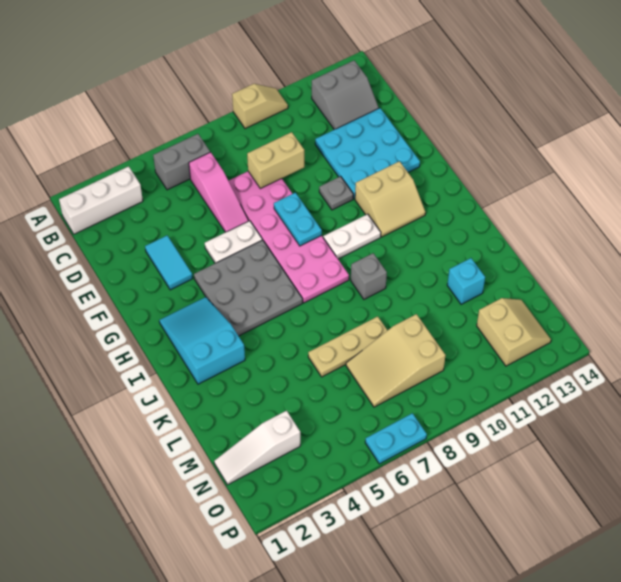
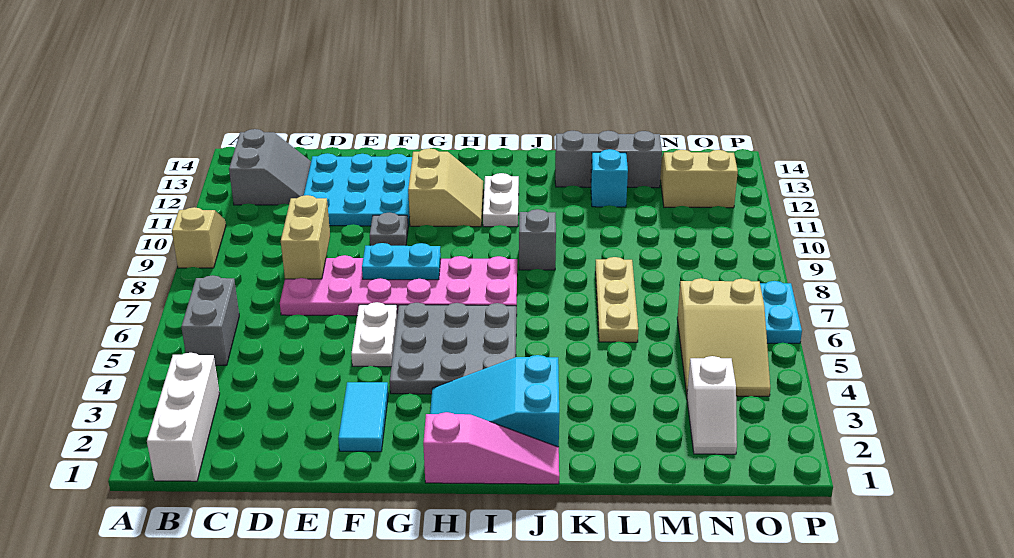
pink 1x3 slope [189,152,249,232] -> pink 1x3 slope moved to [423,412,559,484]
cyan 1x2 tile [145,236,193,290] -> cyan 1x2 tile turned to [338,382,388,452]
white 1x2 plate [323,214,381,259] -> white 1x2 plate moved to [483,173,519,227]
none -> grey 1x3 brick [555,131,662,188]
tan 2x3 slope [346,314,446,407] -> tan 2x3 slope moved to [677,278,770,396]
white 1x3 slope [214,410,300,485] -> white 1x2 slope [687,356,737,454]

